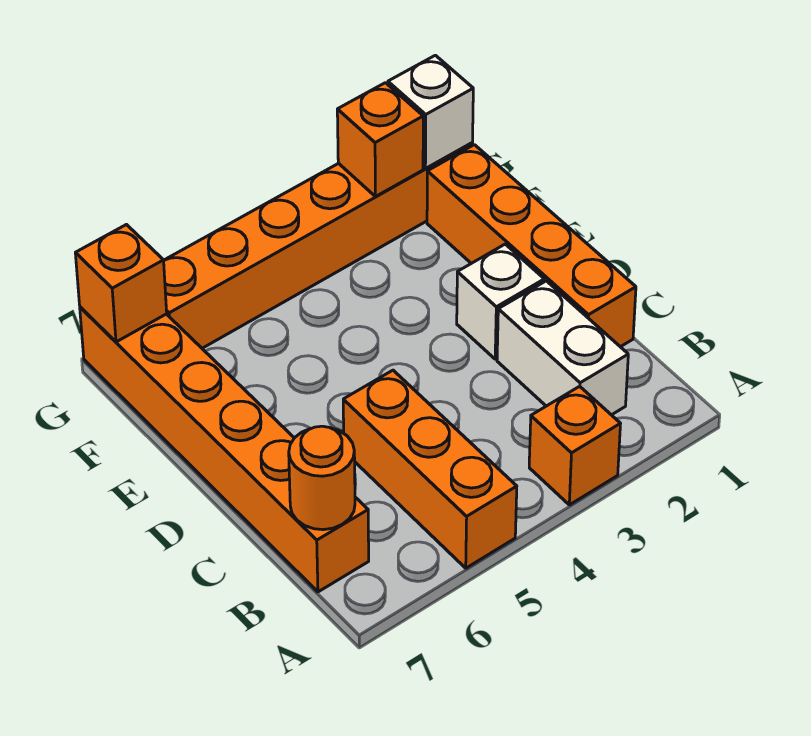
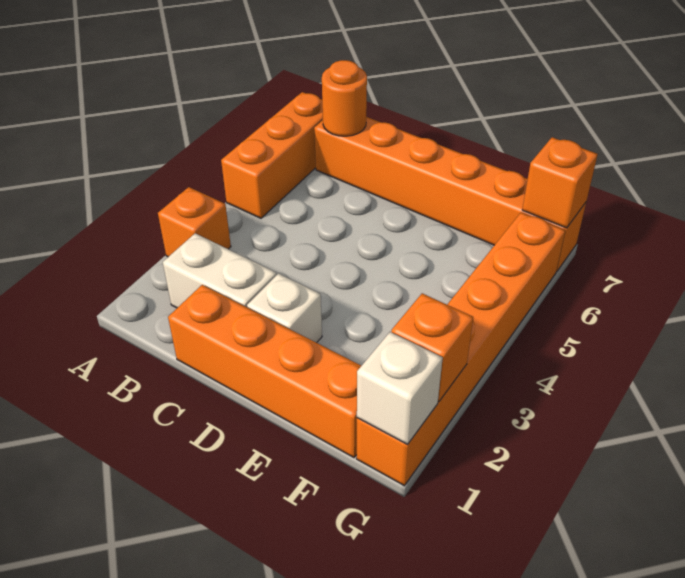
orange 1x3 brick [343,370,517,568] -> orange 1x3 brick turned to [221,92,323,218]

